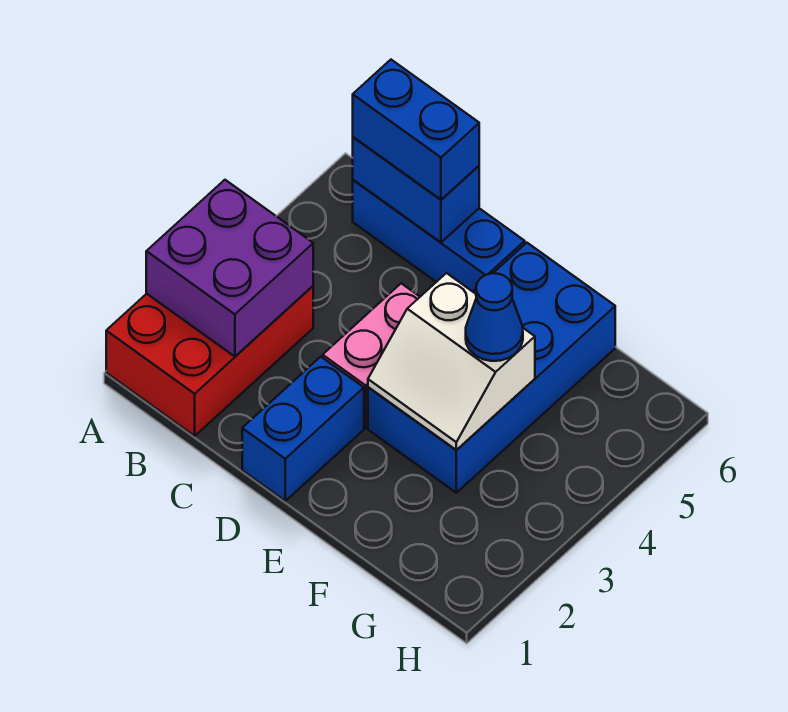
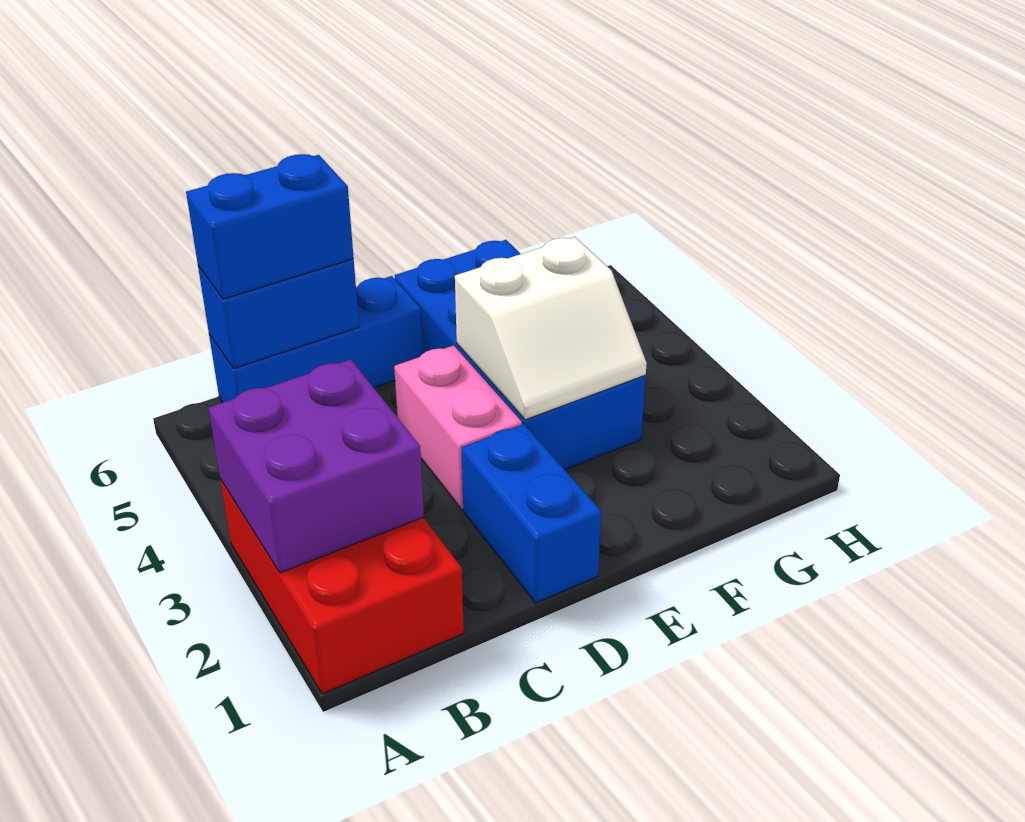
blue 1x1 cone [466,273,523,361] -> none

